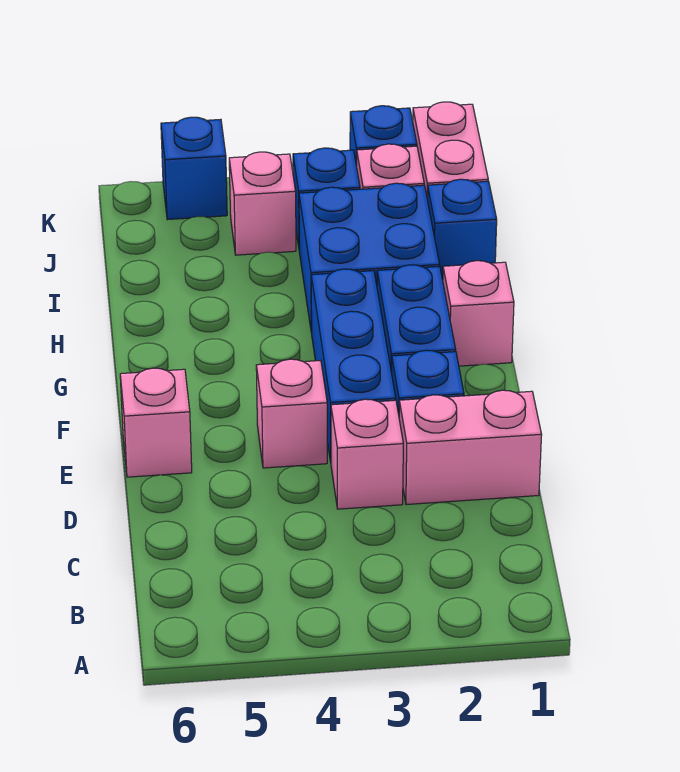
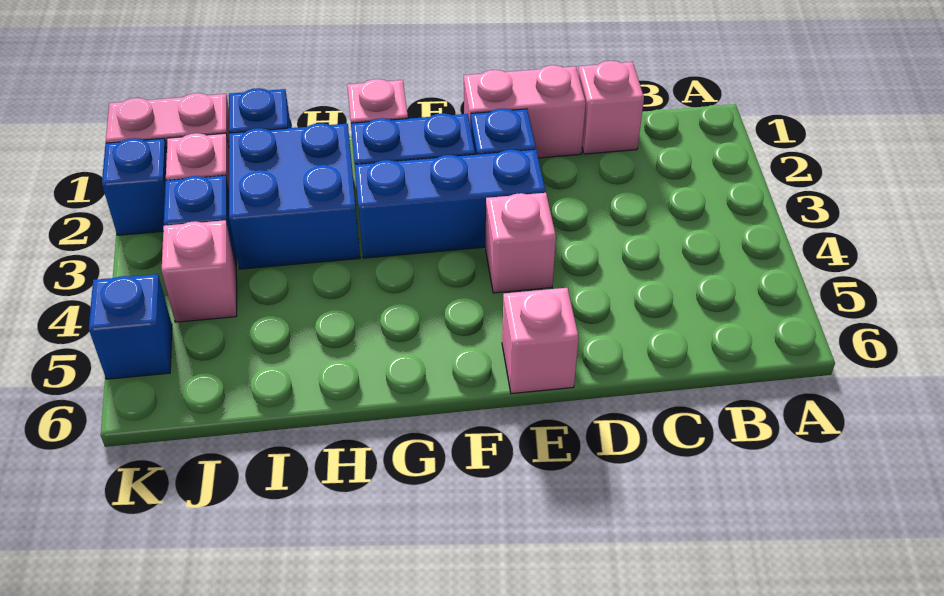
pink 1x2 brick [399,390,542,505] -> pink 1x2 brick turned to [464,65,586,158]
pink 1x1 brick [331,399,403,509] -> pink 1x1 brick moved to [578,61,644,154]

